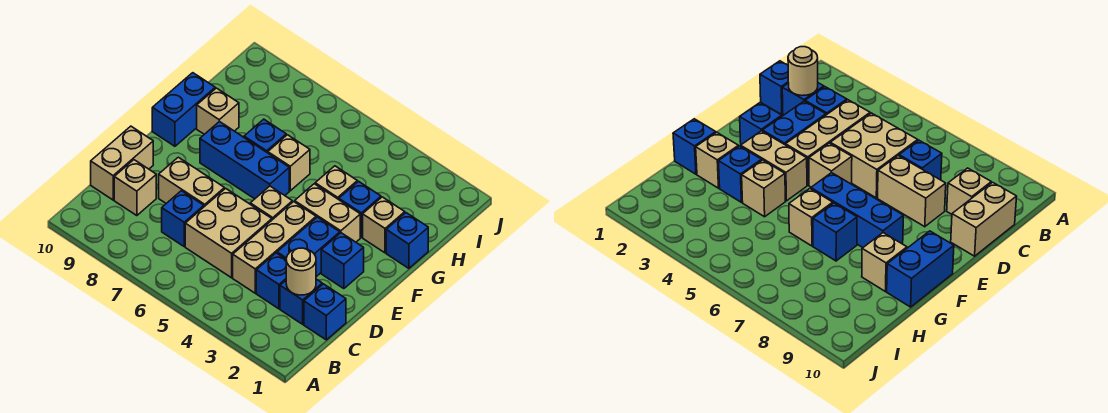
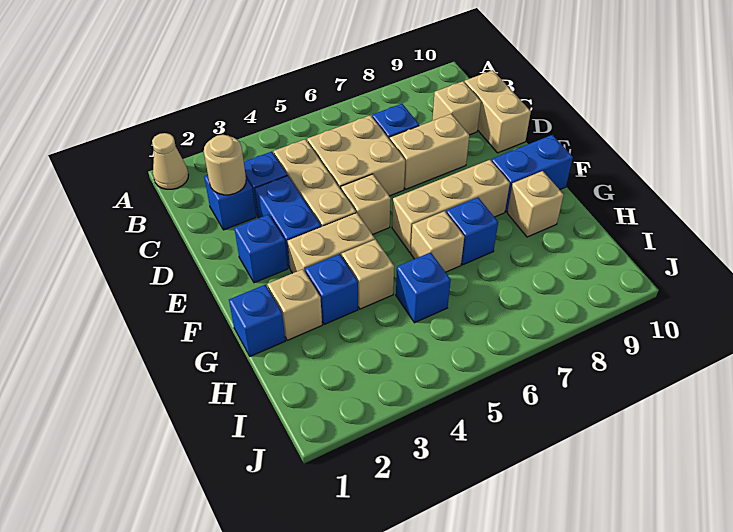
none -> tan 1x1 cone [152,133,188,189]
blue 1x1 brick [304,284,346,340] -> blue 1x1 brick moved to [396,252,451,323]
blue 1x3 brick [200,121,289,199] -> tan 1x3 brick [392,160,510,252]
blue 1x2 brick [152,73,215,146] -> blue 1x2 brick turned to [492,135,573,212]

